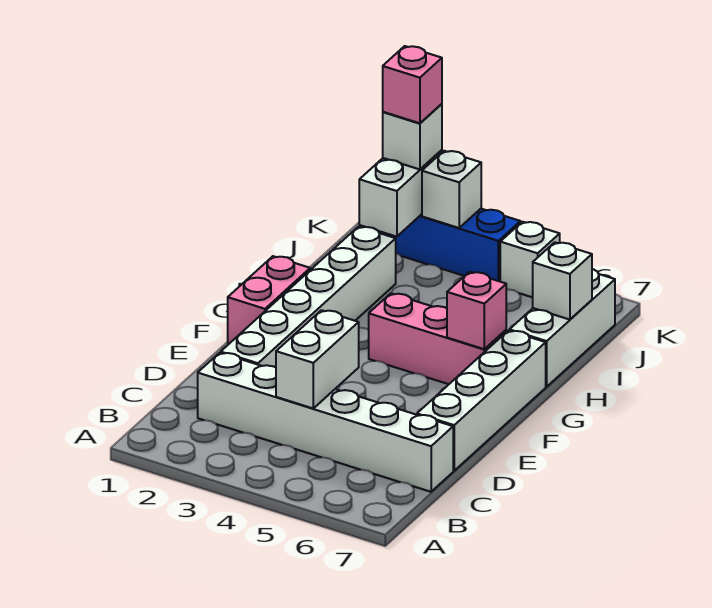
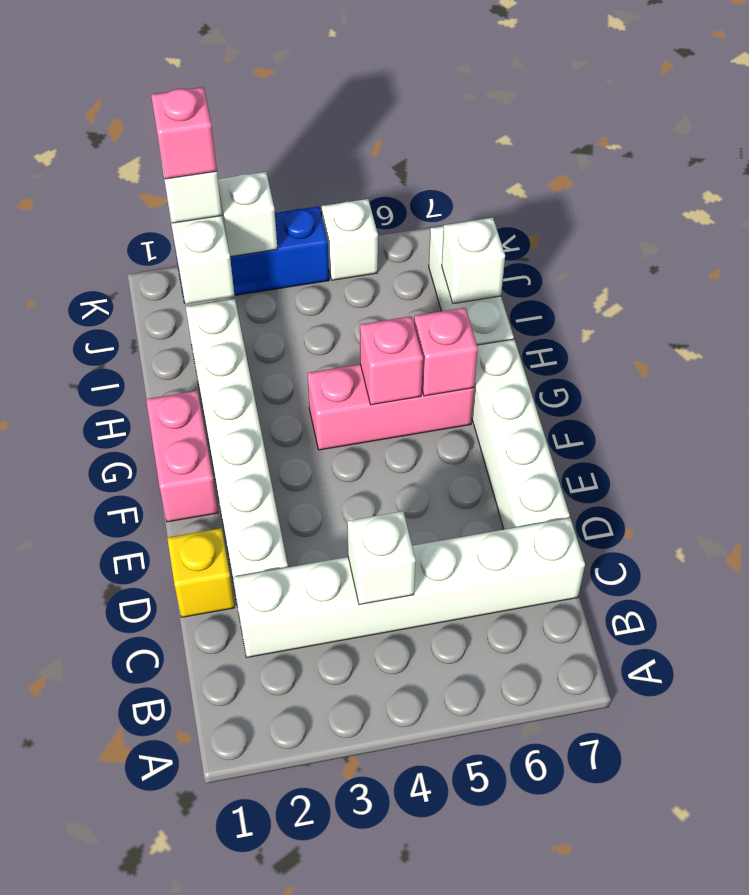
white 1x2 brick [276,310,359,408] -> white 1x1 brick [347,511,416,605]
none -> yellow 1x1 brick [167,528,235,617]
none -> pink 1x1 brick [360,316,423,405]

